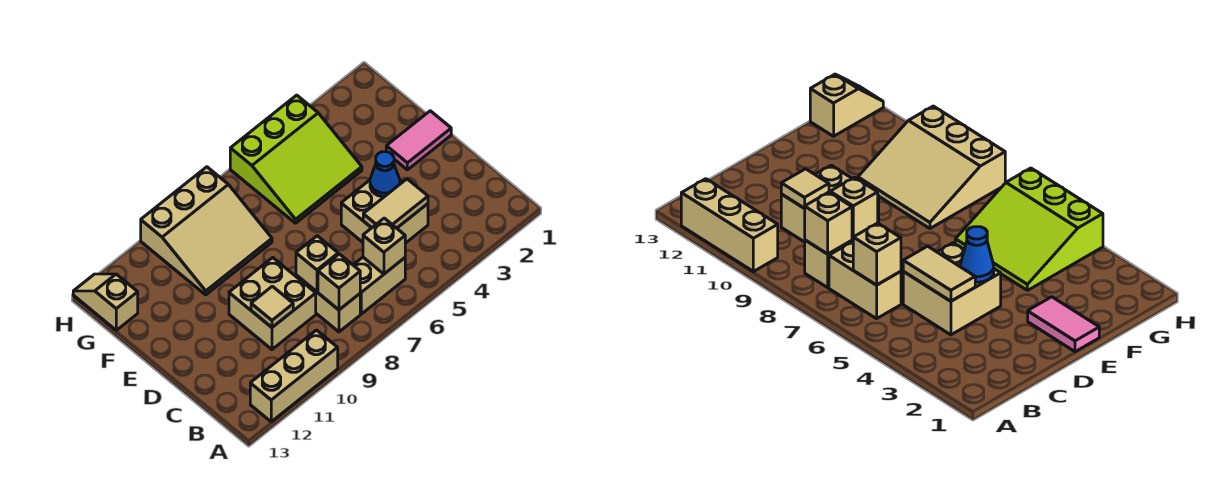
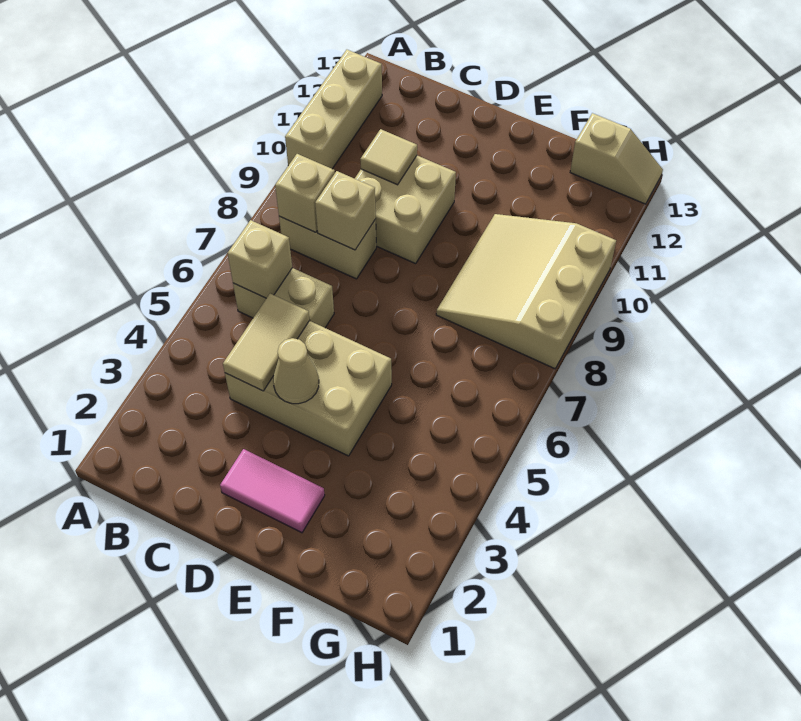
tan 1x2 brick [353,257,405,314] -> tan 1x2 brick turned to [233,268,334,328]
tan 2x2 brick [341,180,428,243] -> tan 2x3 brick [225,321,392,456]
blue 1x1 cone [370,152,400,197] -> tan 1x1 cone [273,338,319,404]
pink 1x2 tile [386,111,451,170] -> pink 1x2 tile turned to [220,449,325,533]
lime 3x3 slope [230,95,362,223] -> none

